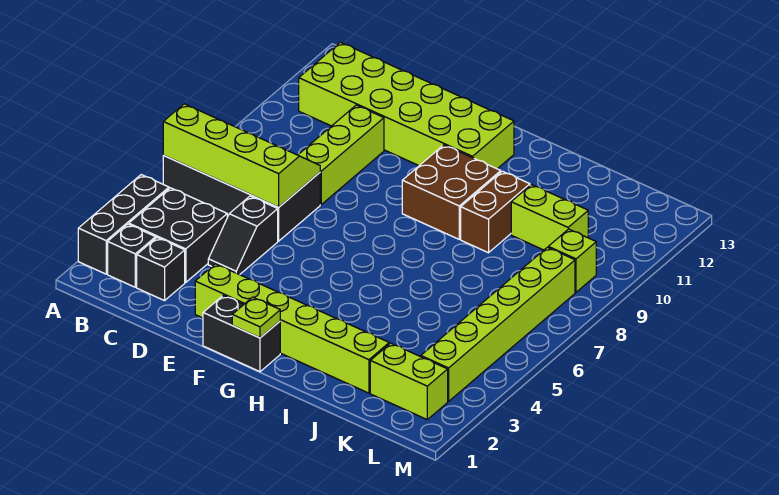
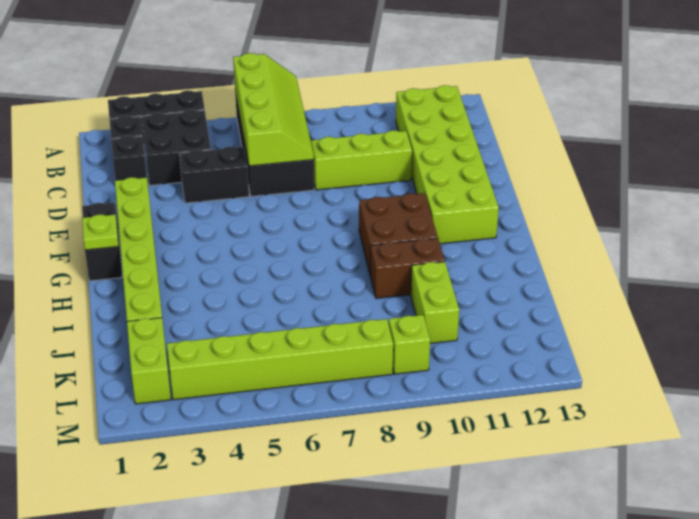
black 1x2 slope [208,196,278,275] -> black 1x2 brick [180,146,249,203]

